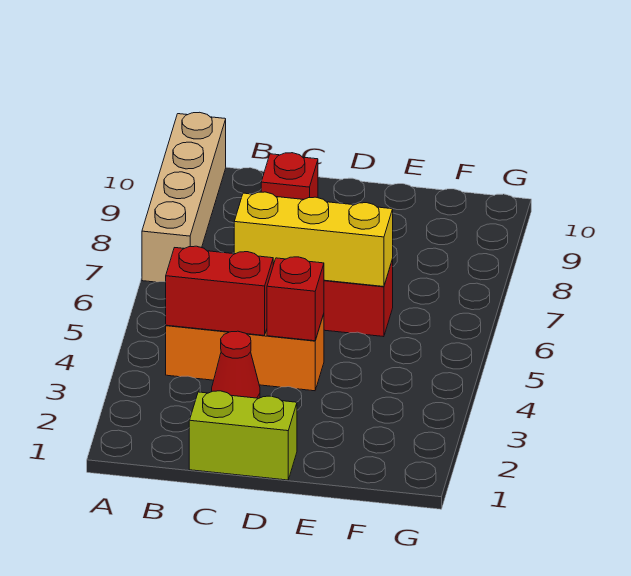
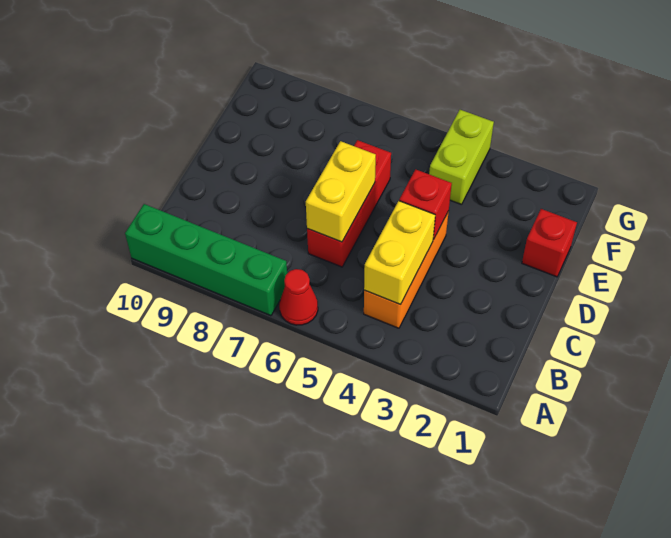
tan 1x4 brick [142,112,226,282] -> green 1x4 brick [125,204,287,316]
red 1x2 brick [166,246,273,335] -> yellow 1x2 brick [364,201,435,305]
lime 1x2 brick [189,391,297,480] -> lime 1x2 brick moved to [429,110,494,205]
red 1x1 cone [212,331,260,398] -> red 1x1 cone moved to [279,269,318,325]
yellow 1x3 brick [234,192,393,287] -> yellow 1x2 brick [306,141,376,242]
red 1x1 brick [261,153,318,200] -> red 1x1 brick moved to [522,209,577,277]

